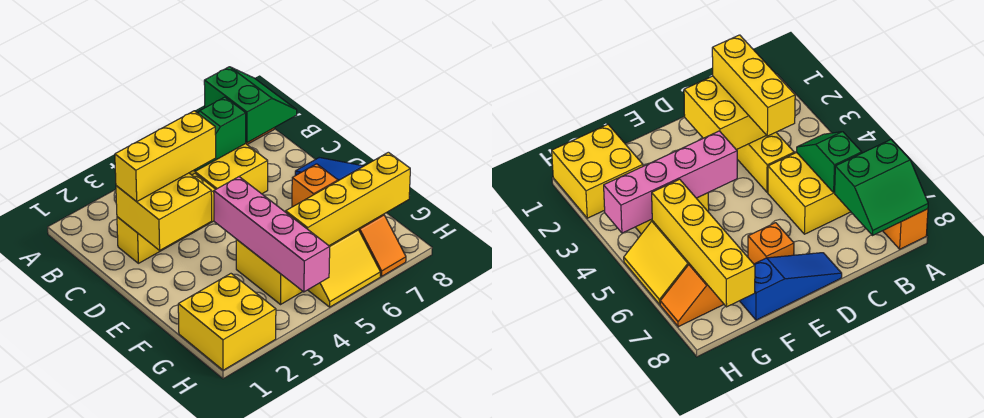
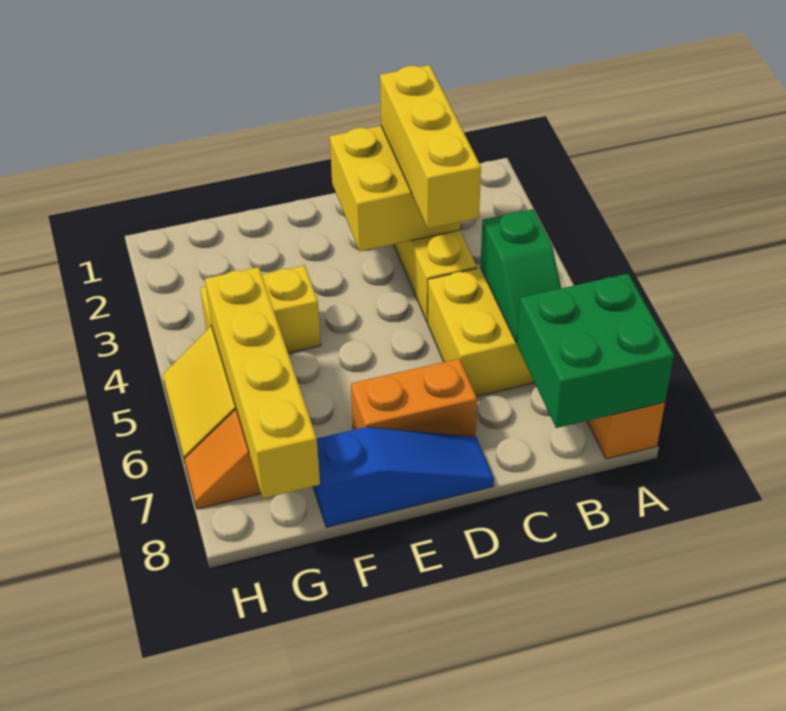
green 2x2 slope [204,67,297,142] -> green 2x2 brick [517,274,674,428]
green 1x2 slope [194,97,246,171] -> green 1x2 slope turned to [480,209,561,343]
pink 1x4 brick [214,177,330,292] -> none
orange 1x1 brick [292,164,338,207] -> orange 1x2 brick [351,359,477,437]
yellow 2x2 brick [178,274,276,370] -> none

